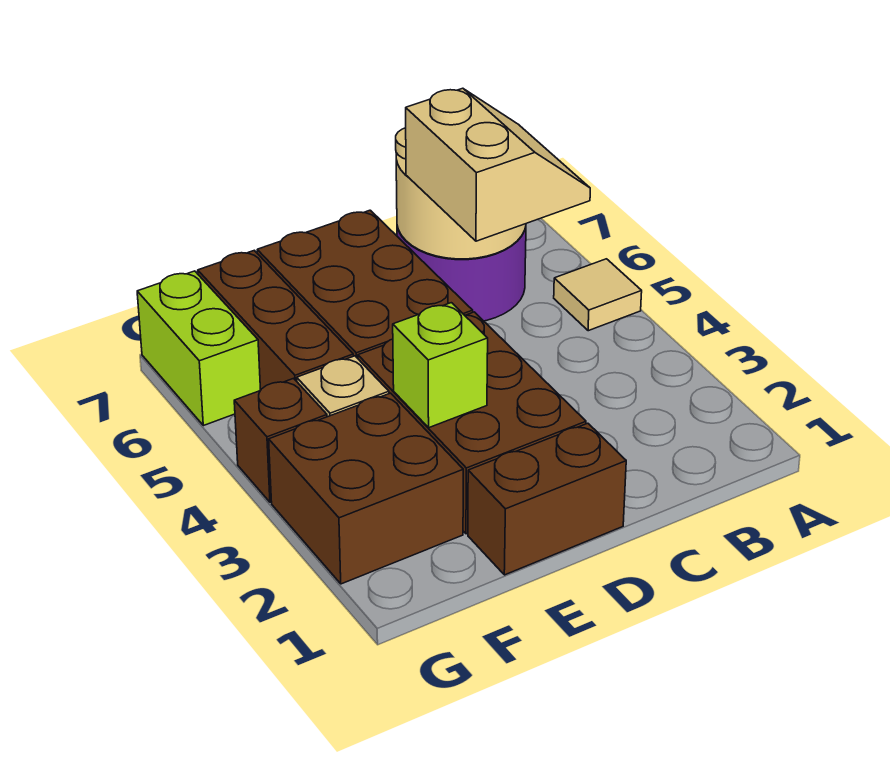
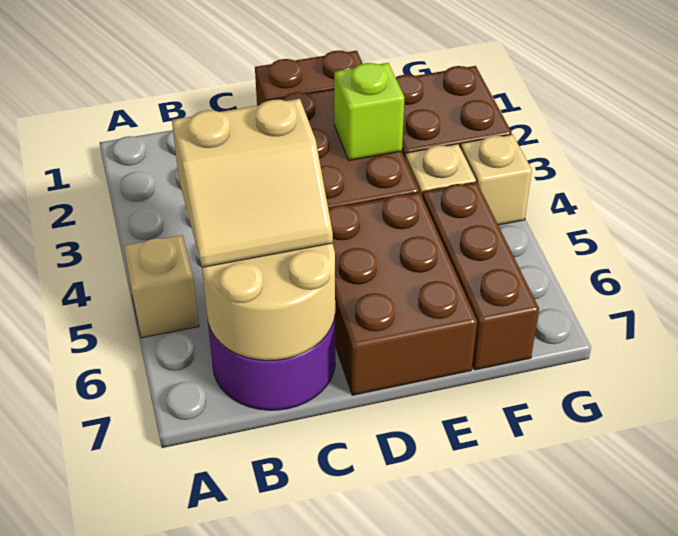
tan 1x1 tile [554,259,642,331] -> tan 1x1 brick [124,235,199,338]
tan 2x2 slope [406,88,590,241] -> tan 2x2 slope turned to [172,99,333,267]
brown 1x1 brick [234,378,327,502] -> tan 1x1 brick [460,134,532,225]
lime 1x2 brick [137,271,261,426] -> none

